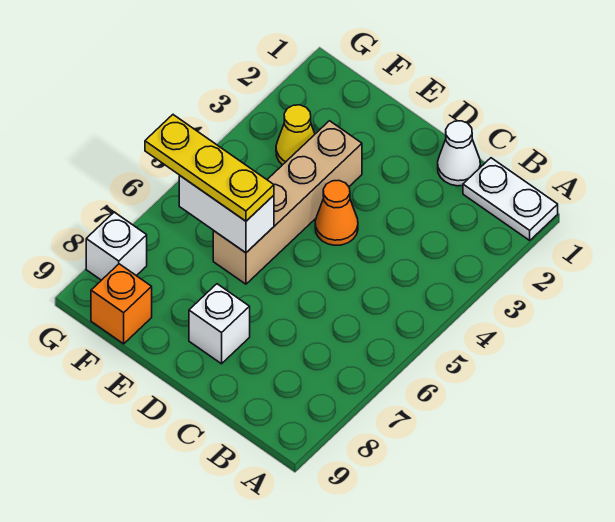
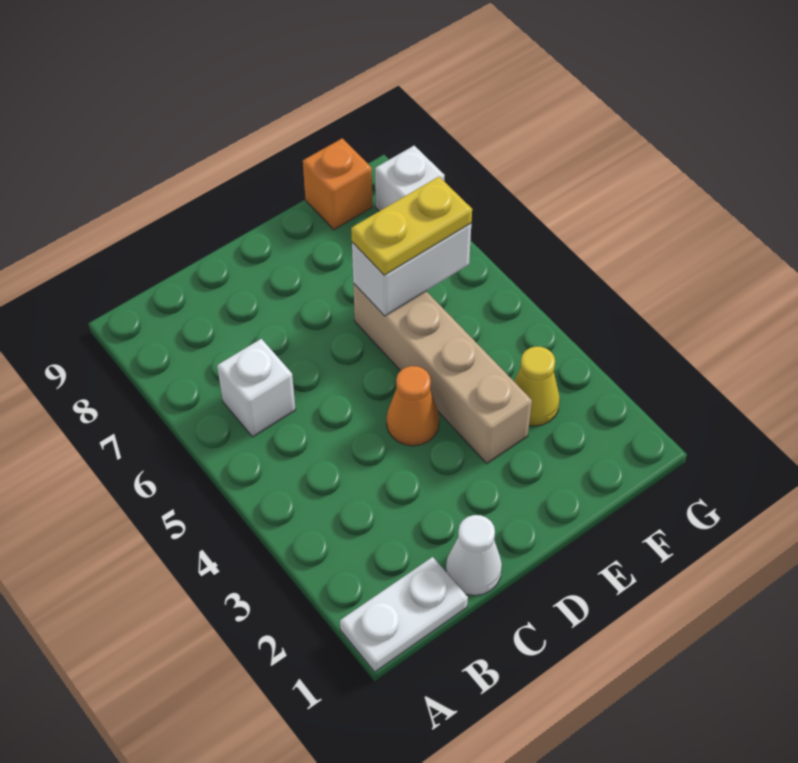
white 1x1 brick [189,284,250,364] -> white 1x1 brick moved to [217,339,296,437]
yellow 1x3 plate [145,115,274,221] -> yellow 1x2 plate [351,177,472,275]

